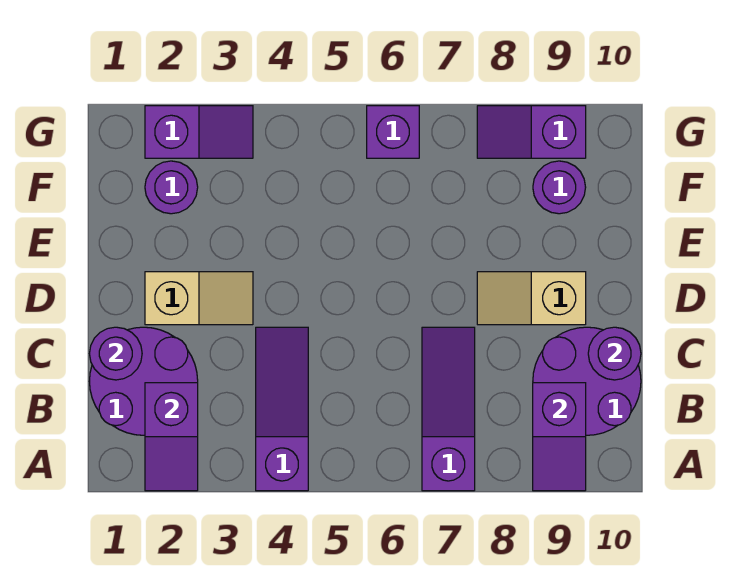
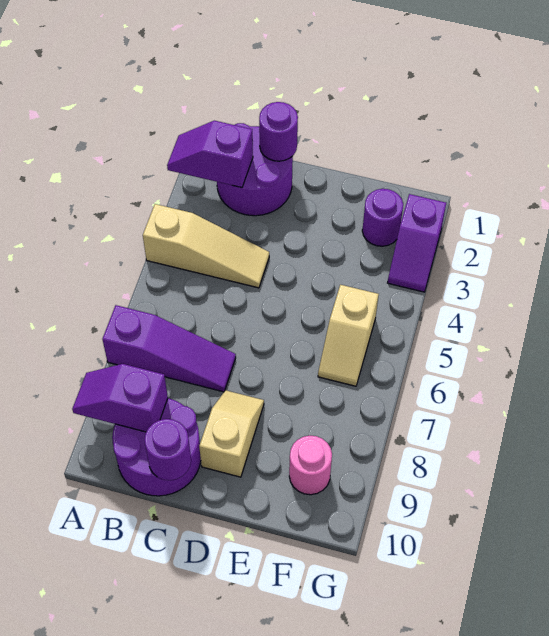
purple 1x3 slope [256,327,308,491] -> tan 1x3 slope [143,204,269,288]
tan 1x2 slope [145,272,253,325] -> tan 1x2 slope moved to [318,285,379,386]
purple 1x1 round brick [533,161,586,214] -> pink 1x1 round brick [289,435,332,495]
purple 1x1 brick [367,106,419,158] -> none
purple 1x2 slope [477,106,586,158] -> none

